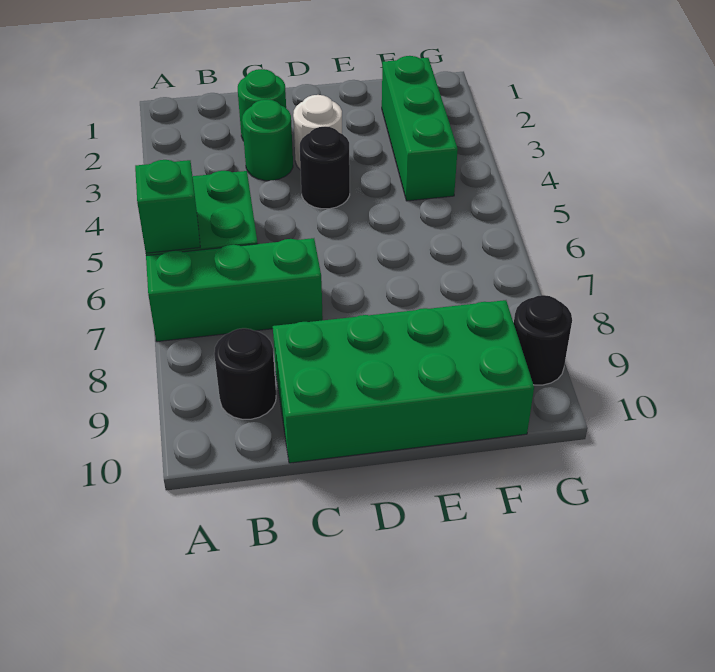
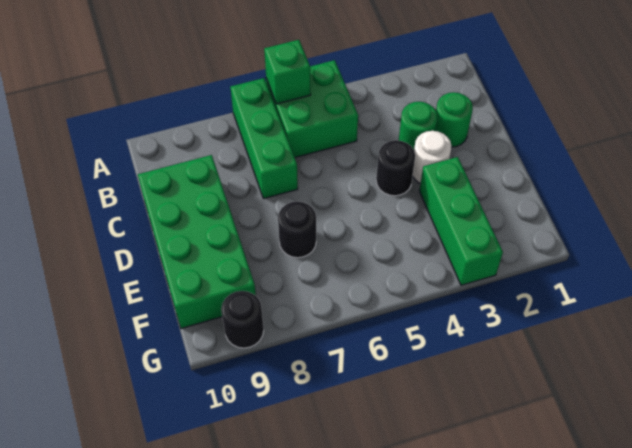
black 1x1 round brick [214,328,276,419] -> black 1x1 round brick moved to [278,201,316,258]
green 1x3 brick [382,56,458,201] -> green 1x3 brick turned to [419,157,503,285]

